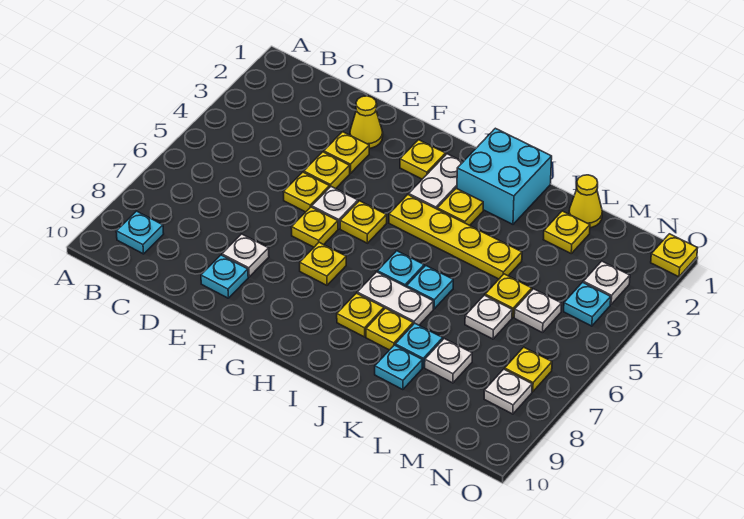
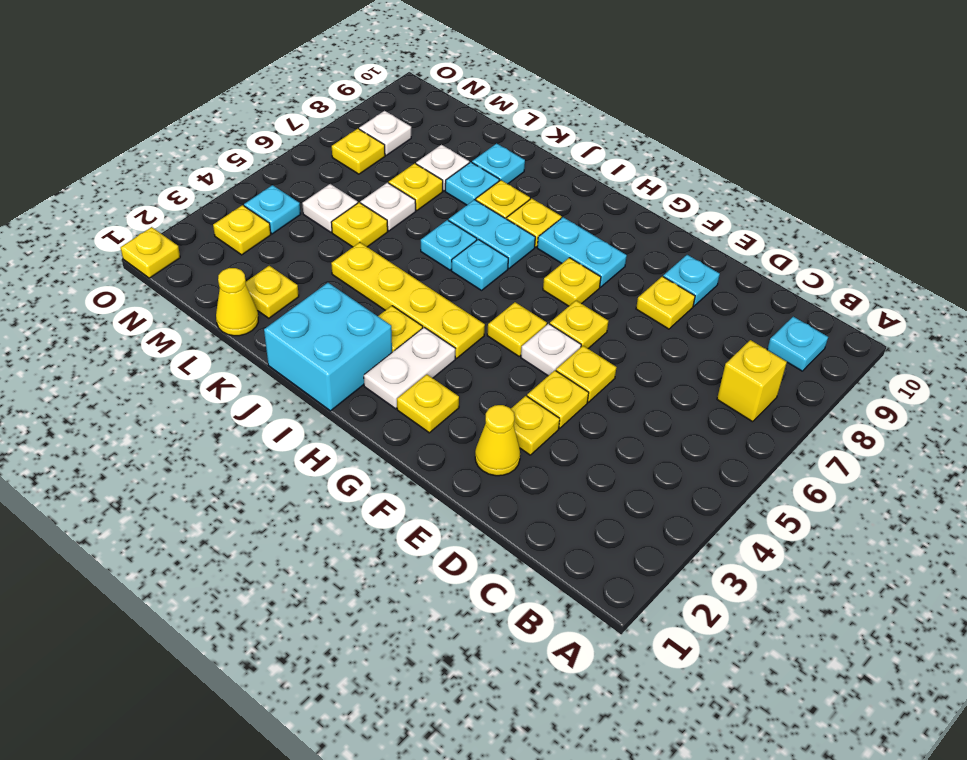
none -> yellow 1x1 brick [717,340,787,422]
white 1x1 plate [222,234,269,277] -> yellow 1x1 plate [636,276,695,329]
none -> cyan 1x2 plate [537,217,627,287]
white 1x2 plate [357,272,433,325] -> cyan 1x2 plate [449,200,535,268]
none -> yellow 1x1 plate [389,163,443,211]
white 1x1 plate [583,261,630,304] -> yellow 1x1 plate [213,205,271,255]

